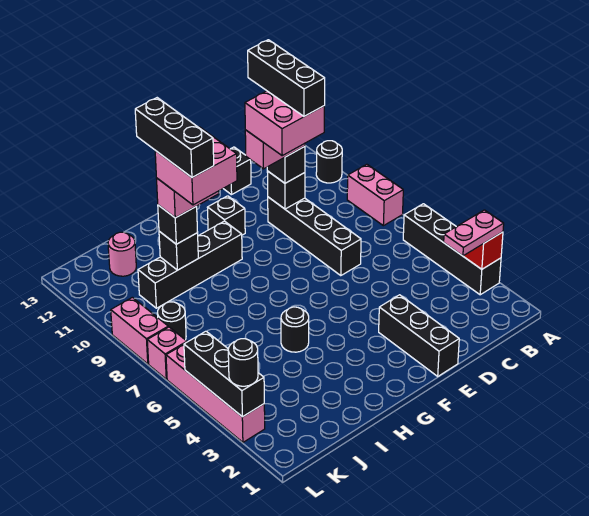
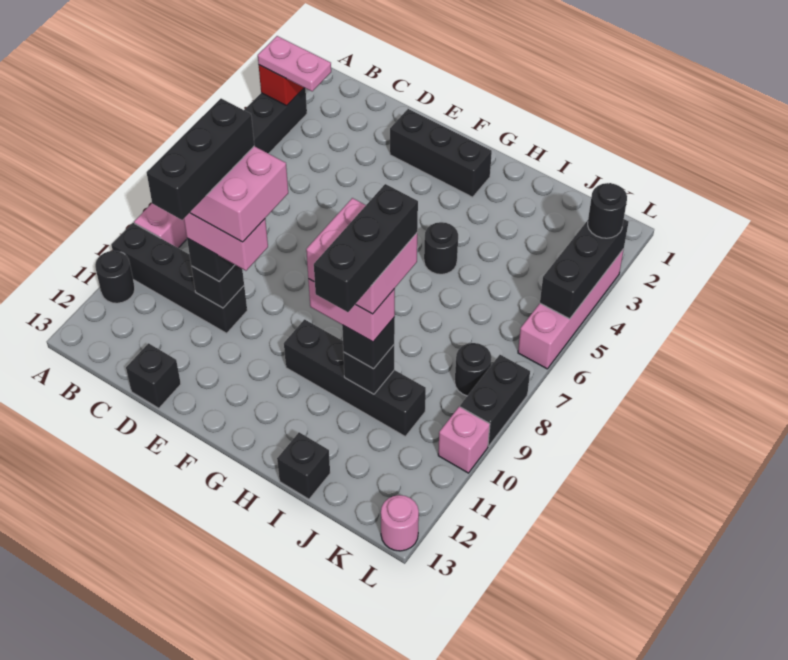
black 1x4 brick [268,197,361,276] -> black 1x4 brick turned to [111,223,247,333]
black 1x3 brick [379,295,459,376] -> black 1x3 brick turned to [390,109,492,197]
black 1x1 brick [207,196,245,235] -> black 1x1 brick moved to [277,432,330,499]
pink 1x1 round brick [108,232,136,276] -> pink 1x1 round brick moved to [381,495,419,551]
pink 1x1 brick [147,327,187,379] -> pink 1x1 brick moved to [438,407,490,473]
pink 1x2 brick [111,297,168,364] -> black 1x2 brick [460,355,530,446]

